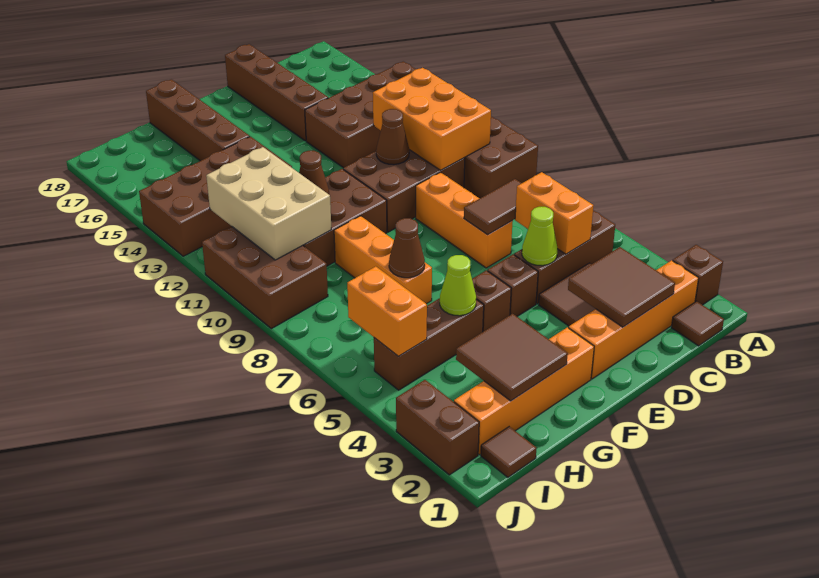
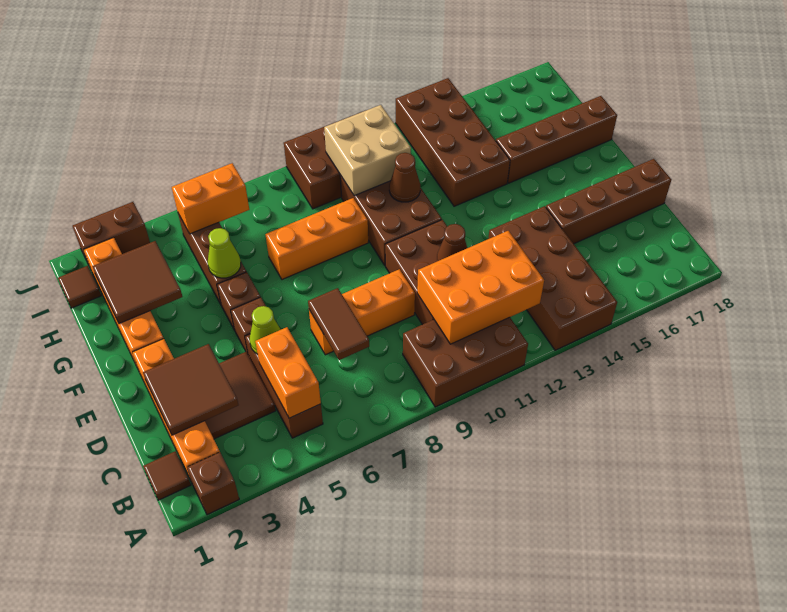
orange 1x2 brick [515,172,594,254] -> orange 1x2 brick turned to [255,327,321,418]
brown 1x1 cone [389,218,425,278] -> none
tan 2x3 brick [206,147,331,260] -> tan 2x2 brick [324,105,411,196]

